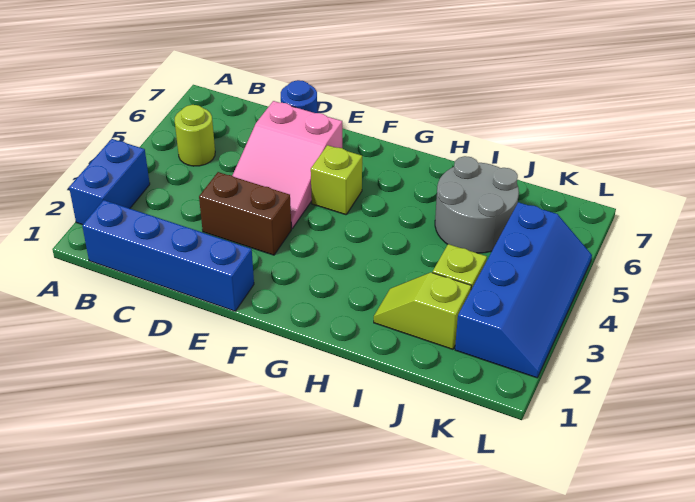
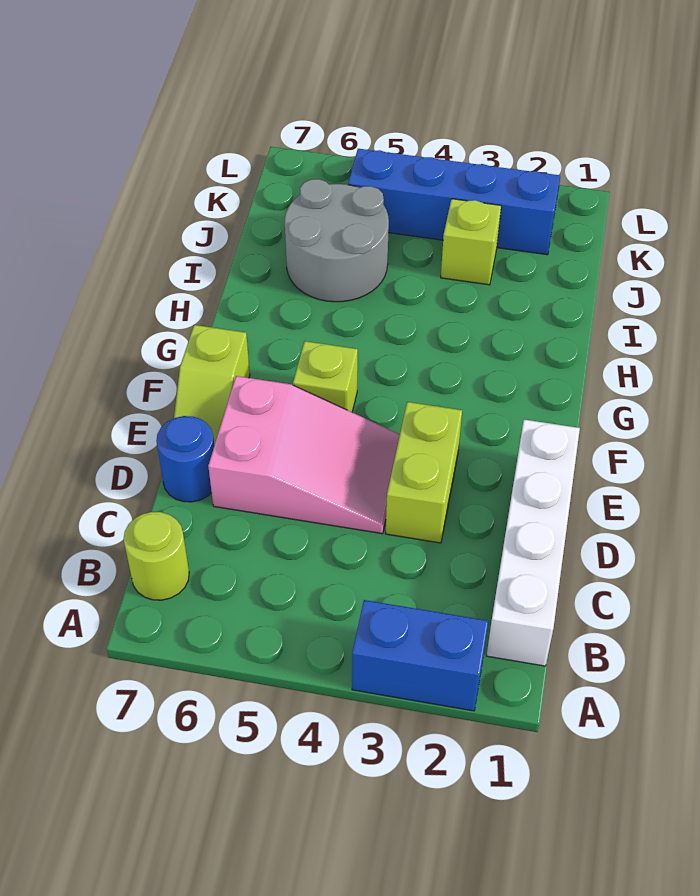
blue 1x4 brick [82,200,254,311] -> white 1x4 brick [487,420,580,666]
lime 1x1 round brick [175,105,215,166] -> lime 1x1 round brick moved to [123,512,189,600]
brown 1x2 brick [199,172,291,255] -> lime 1x2 brick [386,402,462,543]
lime 1x2 slope [374,273,471,349] -> lime 1x2 slope moved to [174,325,250,445]

